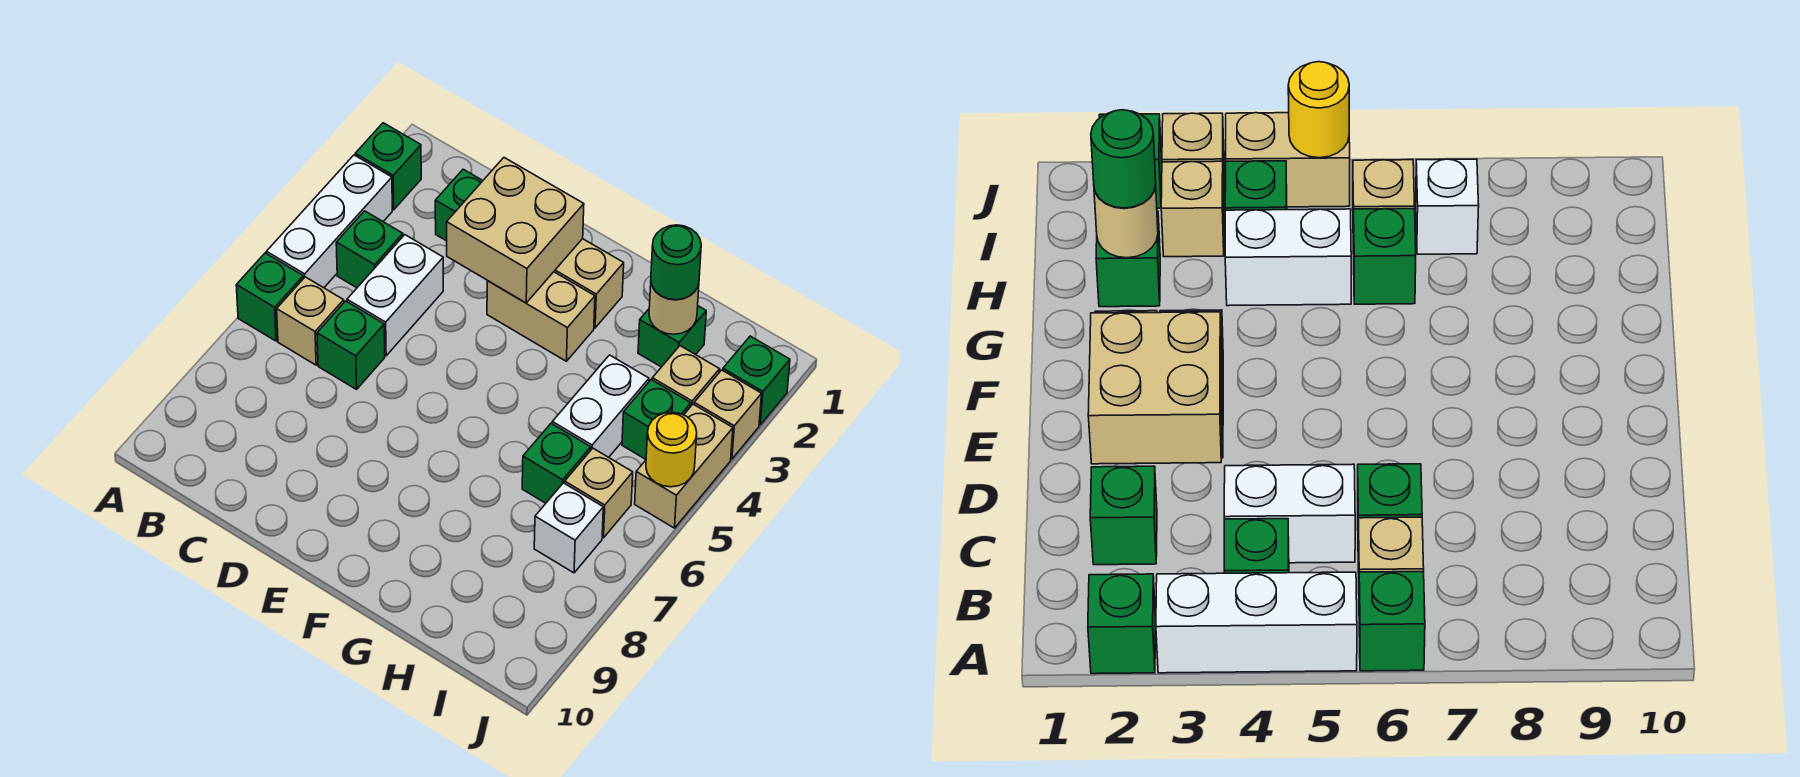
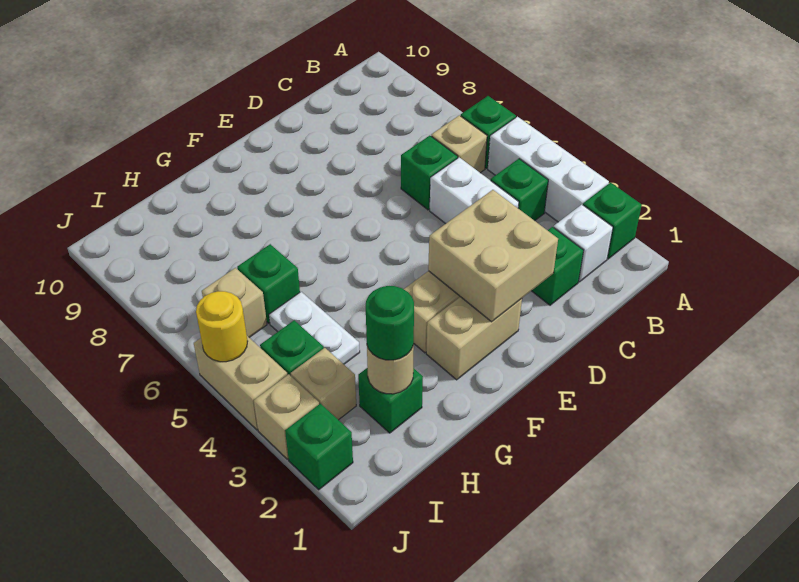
white 1x2 brick [552,355,649,457] -> white 1x2 plate [269,292,360,364]
white 1x1 brick [534,483,603,573] -> white 1x1 brick moved to [554,204,613,282]

